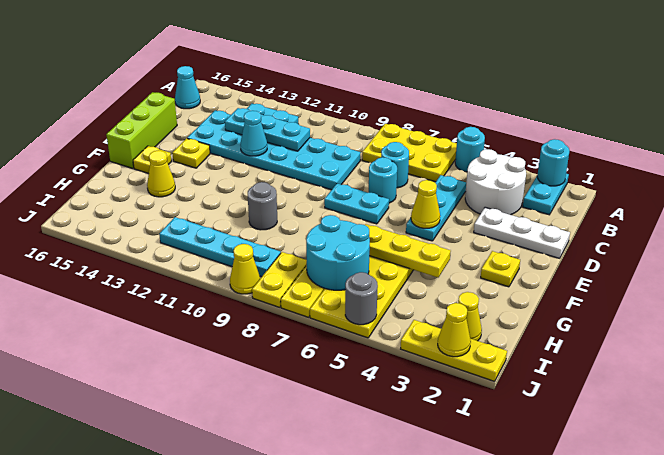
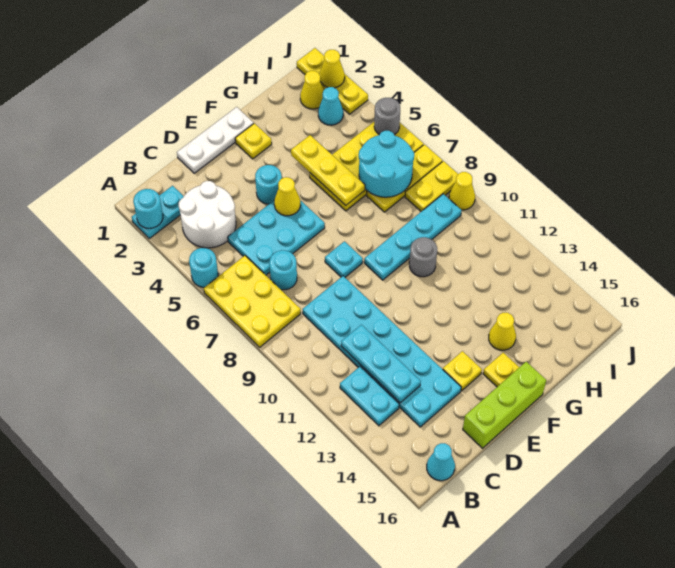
cyan 1x3 plate [406,175,466,241] -> cyan 2x3 plate [228,200,325,275]
white 1x3 plate [474,207,570,258] -> white 1x3 plate turned to [177,107,254,173]
cyan 1x1 round brick [369,157,397,203] -> cyan 1x1 round brick moved to [255,165,282,204]
cyan 1x1 cone [240,111,267,156] -> cyan 1x1 cone moved to [318,87,343,125]
cyan 1x2 plate [324,184,389,224] -> cyan 1x1 plate [325,241,363,277]
cyan 1x4 plate [159,217,281,277] -> cyan 1x4 plate turned to [364,194,462,280]

